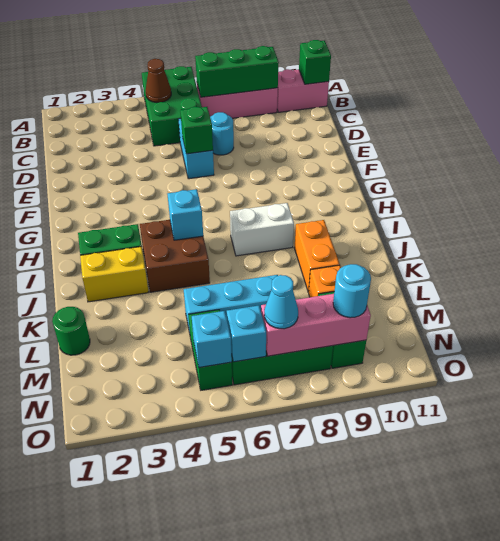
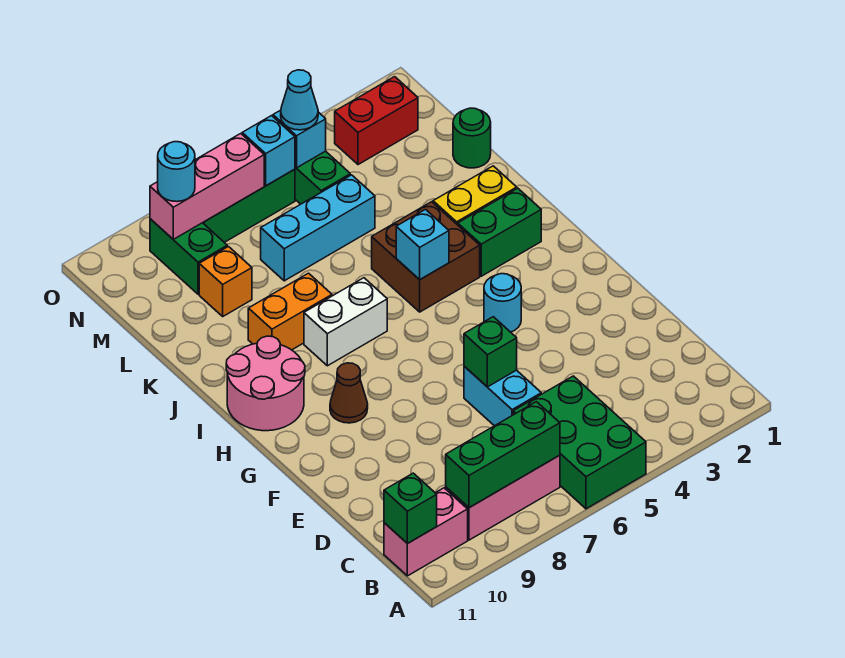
brown 1x1 cone [146,59,171,103] -> brown 1x1 cone moved to [330,363,368,423]
cyan 1x1 round brick [210,112,234,155] -> cyan 1x1 round brick moved to [484,274,521,332]
none -> pink 2x2 round brick [226,336,305,431]
orange 1x2 brick [294,220,340,292] -> orange 1x2 brick turned to [248,273,332,350]
none -> red 1x2 brick [335,77,418,165]
cyan 1x1 cone [264,275,298,329] -> cyan 1x1 cone moved to [281,70,318,130]

